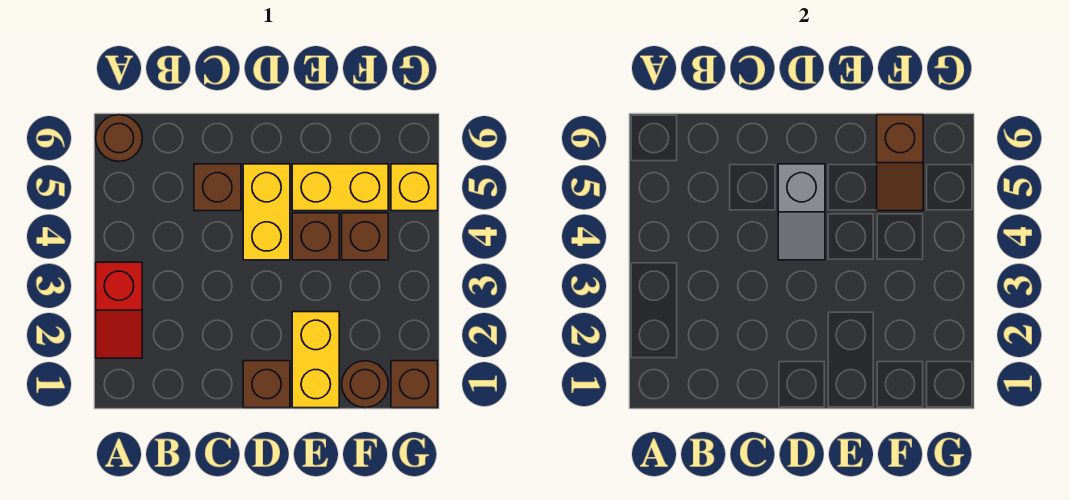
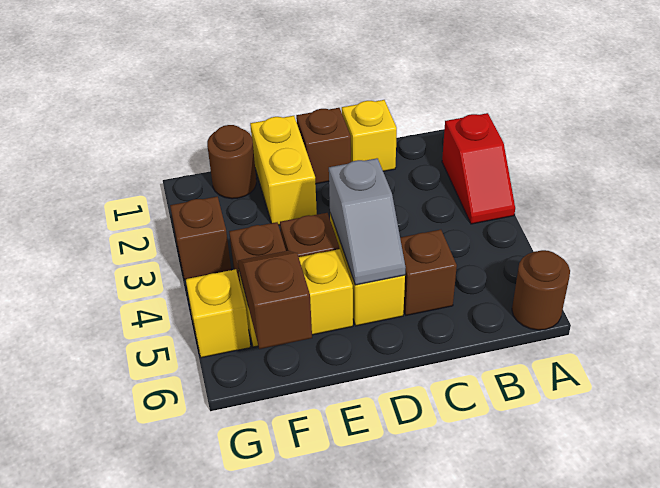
red 1x2 slope [96,262,142,358] -> red 1x2 slope turned to [442,113,515,224]
none -> yellow 1x1 brick [342,100,397,171]
grey 1x2 slope [778,164,825,260] -> grey 1x2 slope turned to [329,158,406,285]
brown 1x1 brick [391,361,438,408] -> brown 1x1 brick moved to [170,196,231,280]

